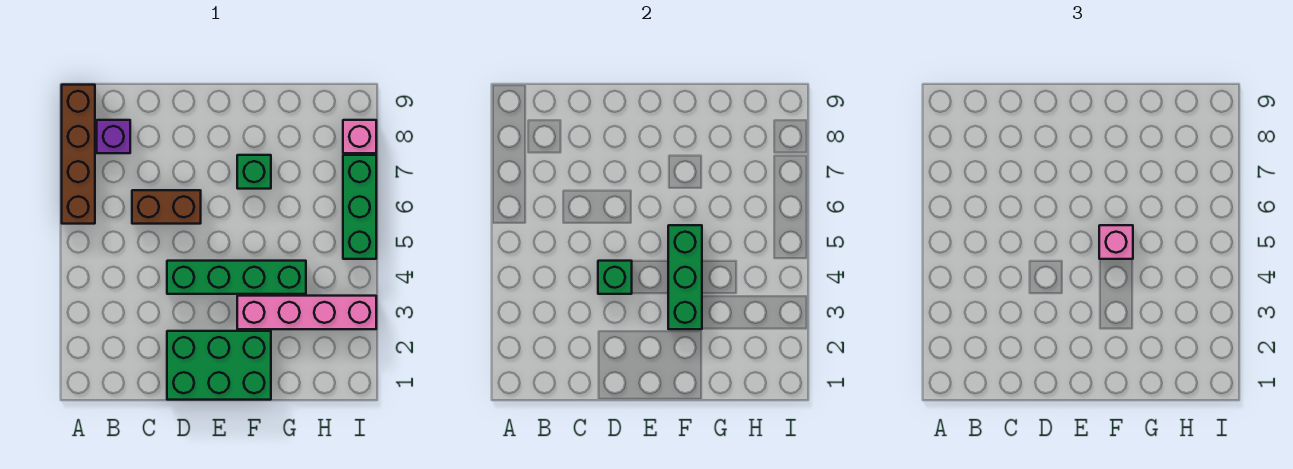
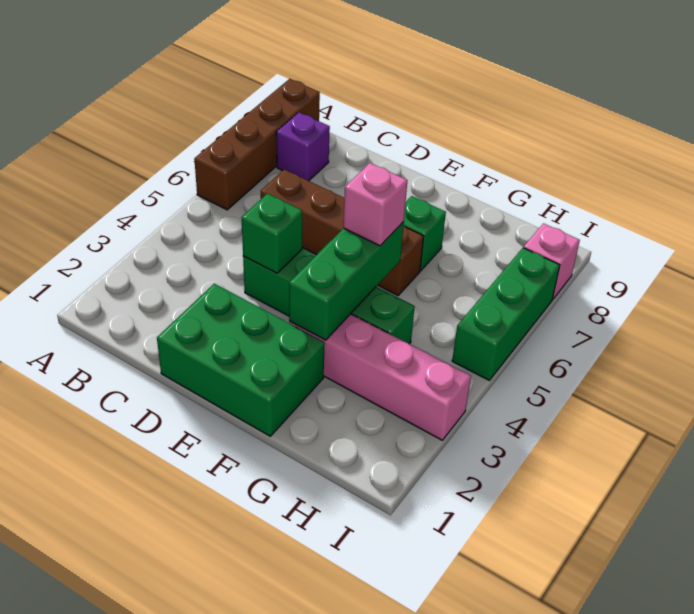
brown 1x2 brick [132,190,201,224] -> brown 1x4 brick [261,169,424,295]

